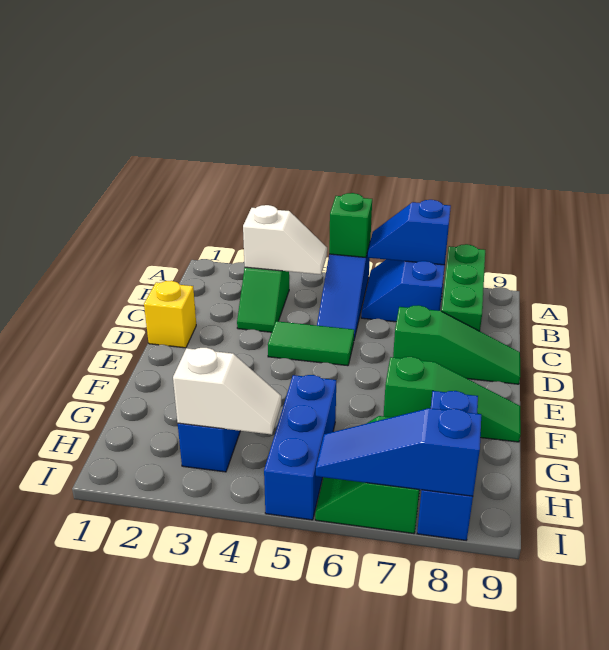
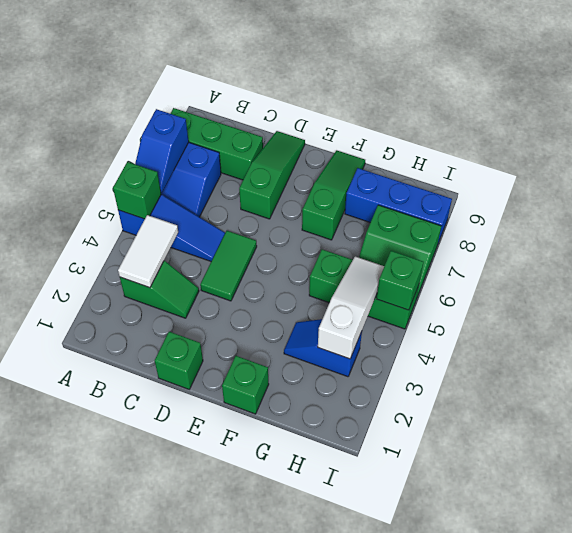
white 1x2 slope [243,205,327,275] -> white 1x2 tile [118,215,178,288]
yellow 1x1 brick [144,281,196,348] -> green 1x1 brick [155,332,203,389]
none -> green 1x1 brick [222,356,269,414]
blue 1x3 brick [264,375,336,520] -> green 1x3 brick [309,249,419,329]
white 1x2 slope [173,348,281,435] -> white 1x3 slope [318,256,384,359]
none -> green 1x1 brick [377,251,423,310]
blue 1x3 slope [316,408,481,496] -> none

